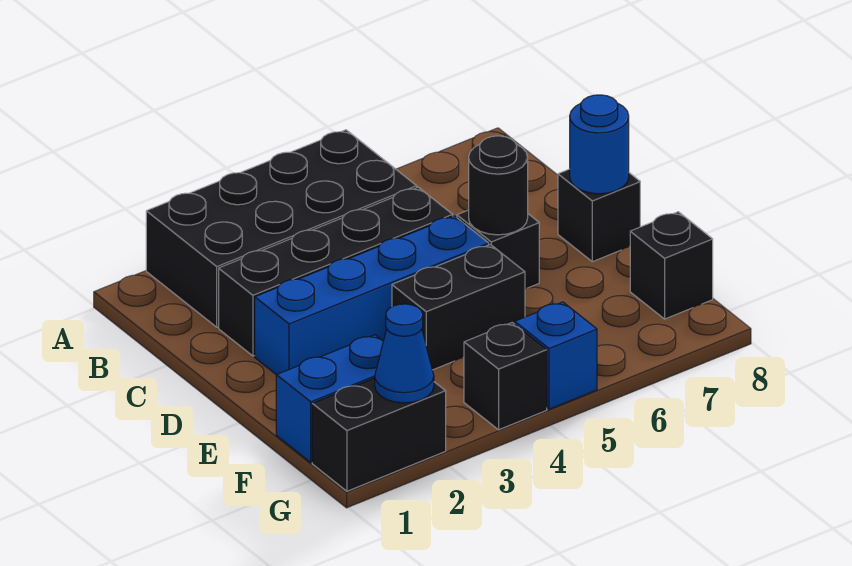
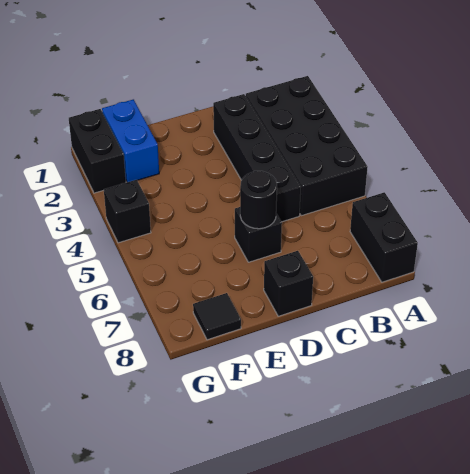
blue 1x4 brick [255,216,489,375] -> none
blue 1x1 round brick [570,95,629,194] -> none
black 1x2 brick [392,245,525,370] -> black 1x2 brick moved to [350,192,418,282]
black 1x1 brick [630,212,713,319] -> black 1x1 tile [193,293,241,340]
blue 1x1 cone [375,304,434,403] -> none
blue 1x1 brick [515,302,597,409] -> none

